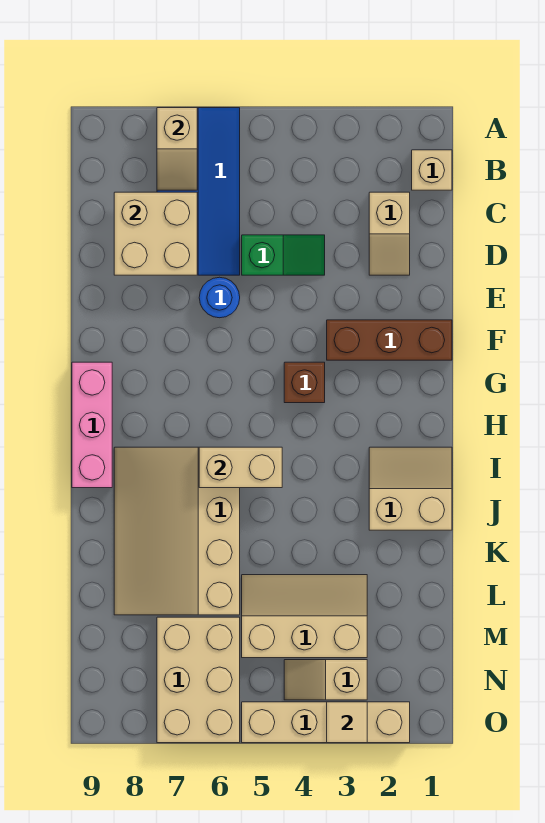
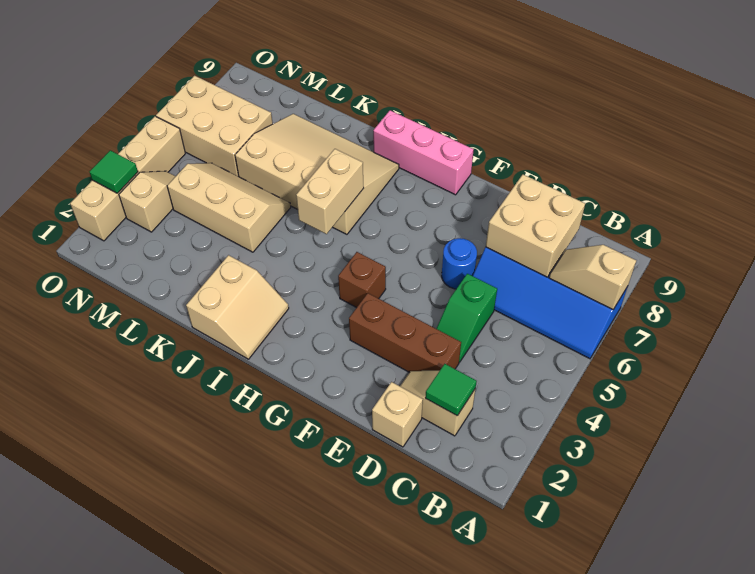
tan 1x1 brick [412,150,452,190] -> tan 1x1 brick moved to [372,382,423,447]
none -> green 1x1 tile [425,364,477,416]
brown 1x3 brick [327,320,452,360] -> brown 1x3 brick turned to [349,293,461,372]
tan 2x3 slope [242,575,367,658] -> tan 2x3 slope turned to [167,163,291,252]
tan 1x1 tile [327,702,367,743] -> green 1x1 tile [89,150,138,193]

